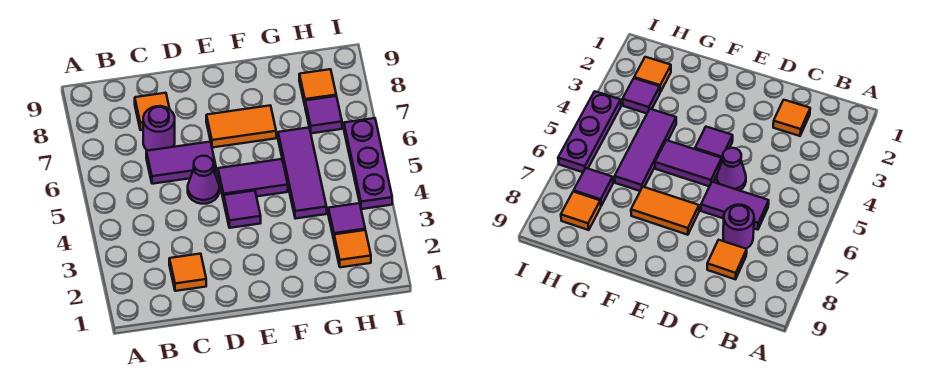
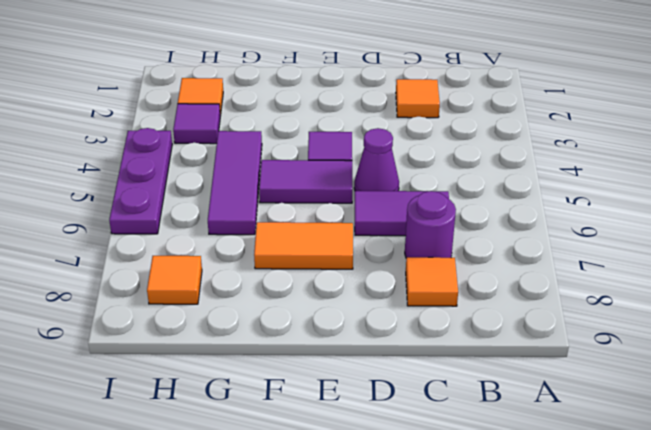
purple 1x1 tile [305,96,342,133] -> none

